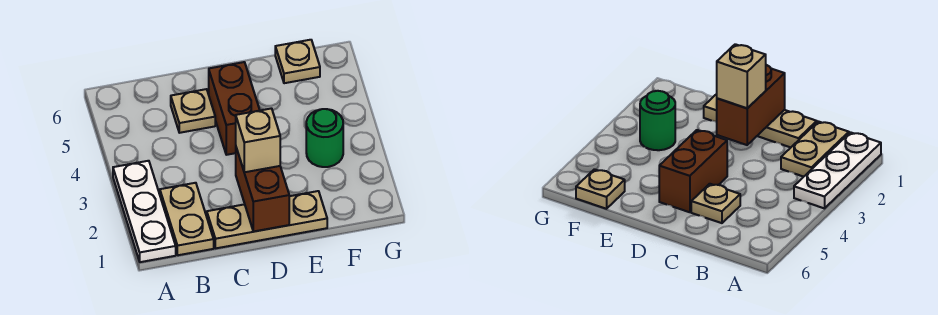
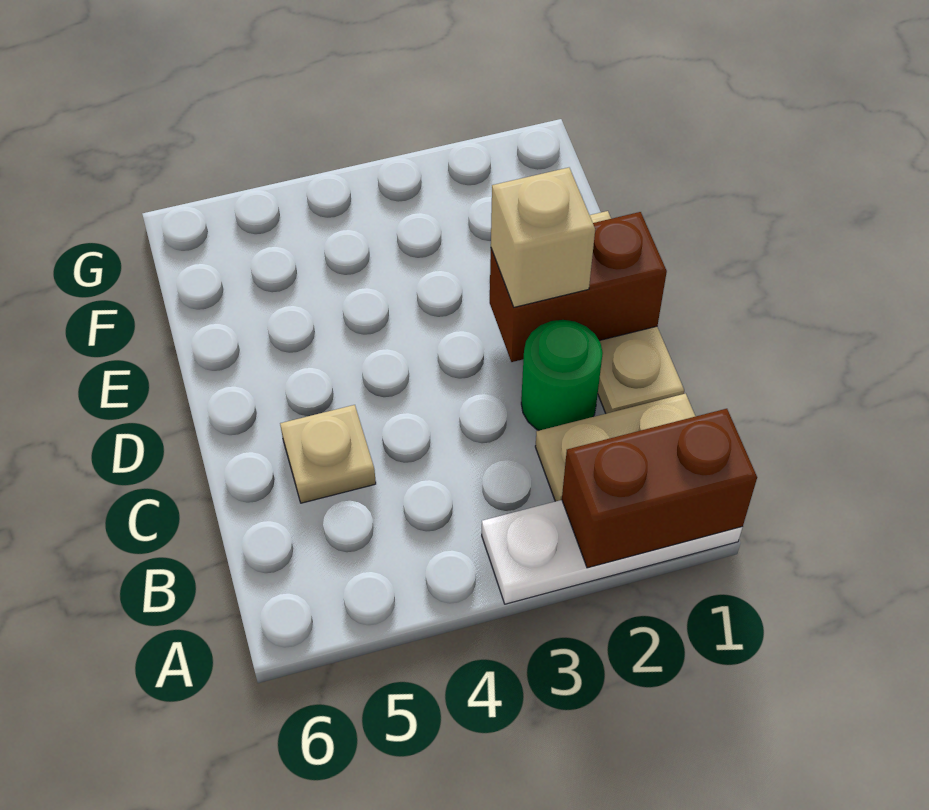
brown 1x2 brick [209,62,260,155] -> brown 1x2 brick moved to [562,409,757,568]
green 1x1 round brick [306,109,343,167] -> green 1x1 round brick moved to [521,320,603,430]
tan 1x1 plate [275,40,320,83] -> none

